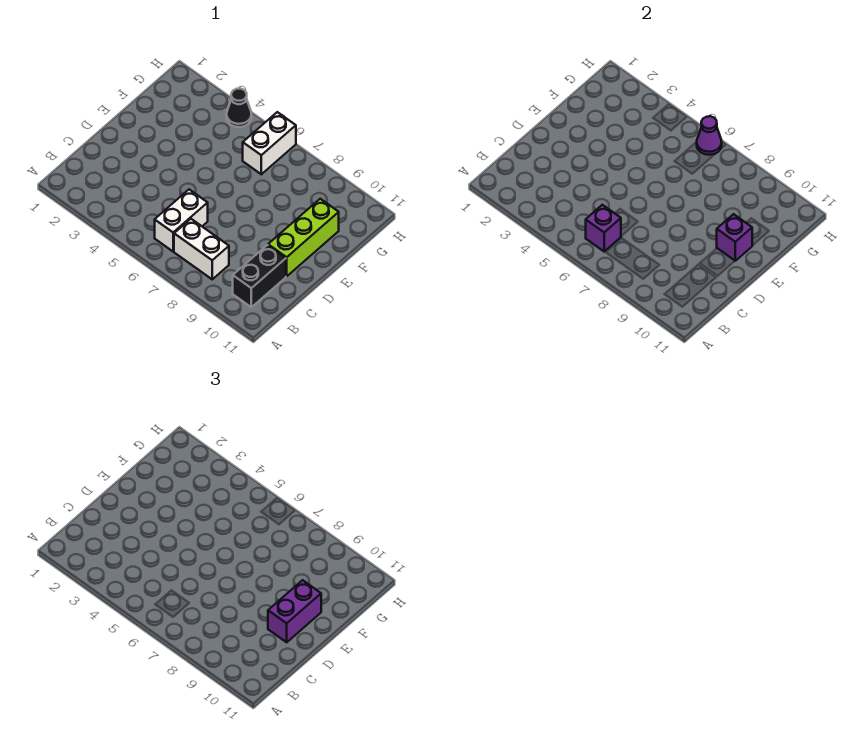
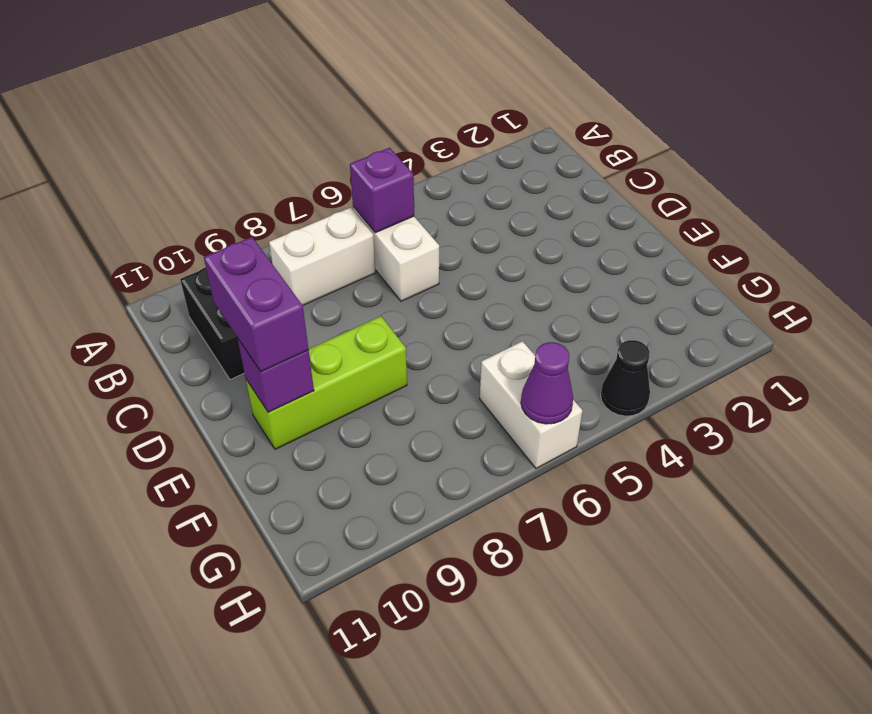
lime 1x3 brick [268,199,339,276] -> lime 1x3 brick turned to [246,316,407,449]

